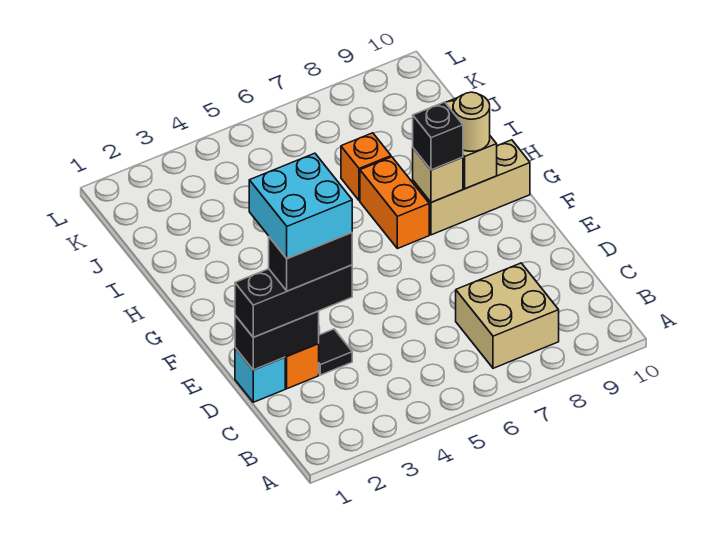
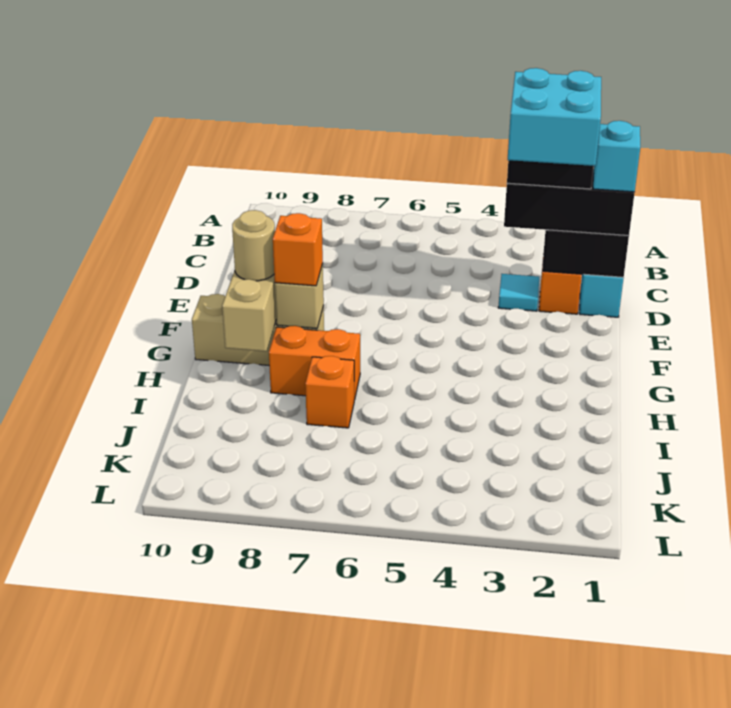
tan 2x2 brick [456,263,559,368] -> none
none -> cyan 1x1 brick [593,121,640,192]
black 1x1 tile [318,329,352,375] -> cyan 1x1 tile [498,274,539,311]
orange 1x2 brick [360,157,429,249] -> orange 1x2 brick turned to [269,326,360,400]
black 1x1 brick [413,102,463,170] -> orange 1x1 brick [273,213,323,286]

